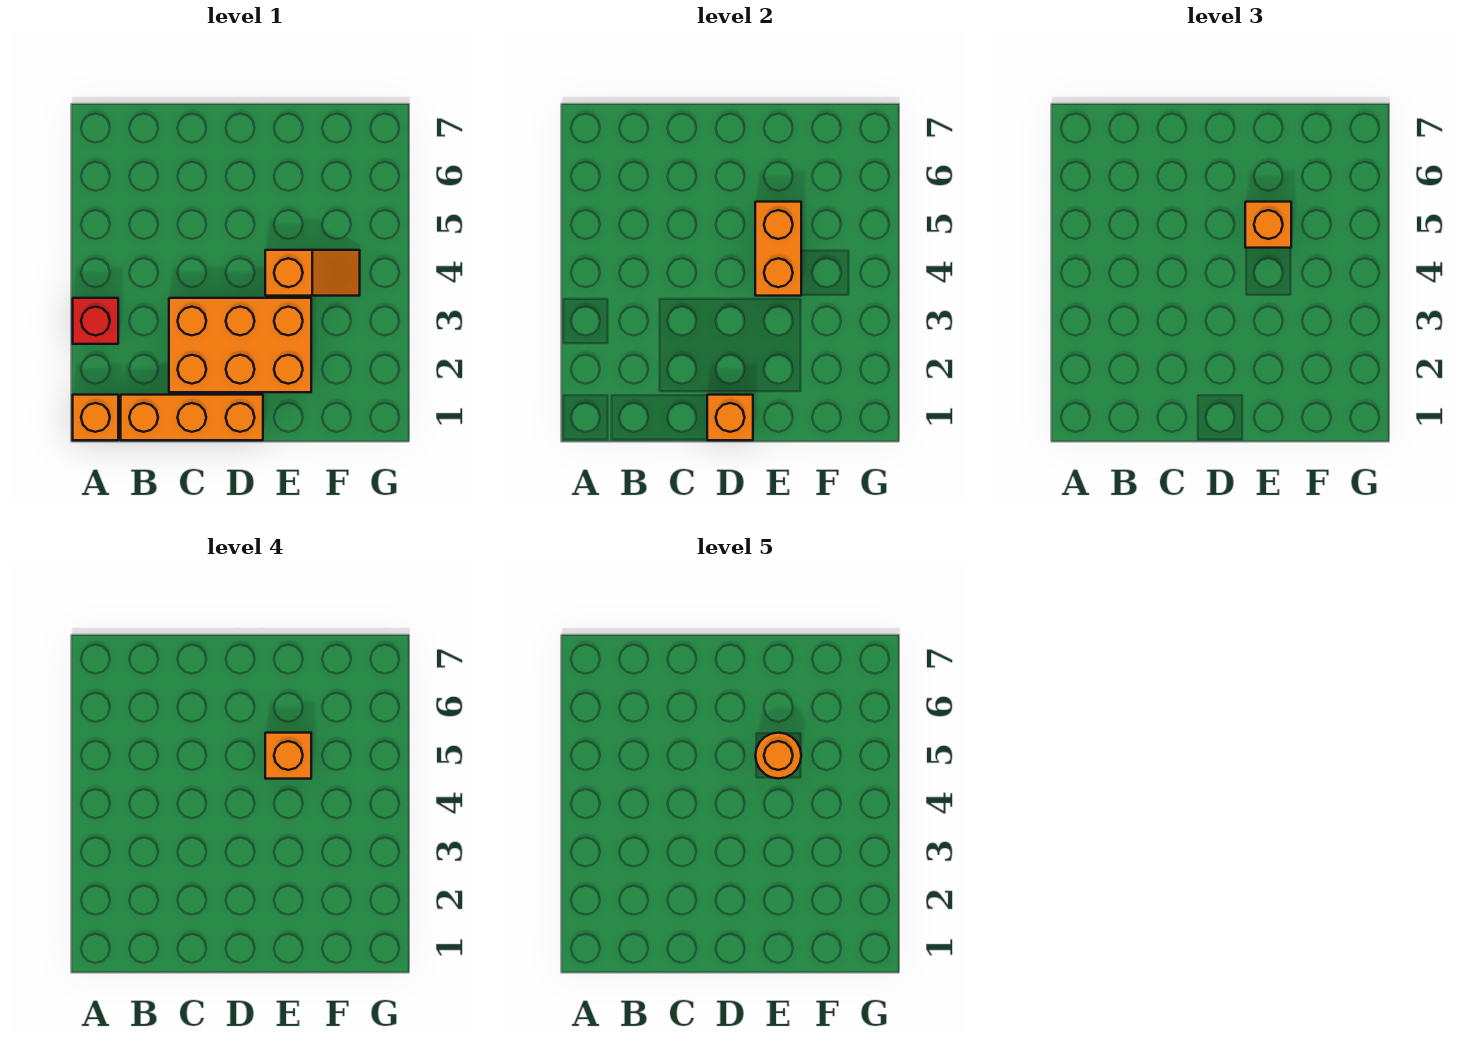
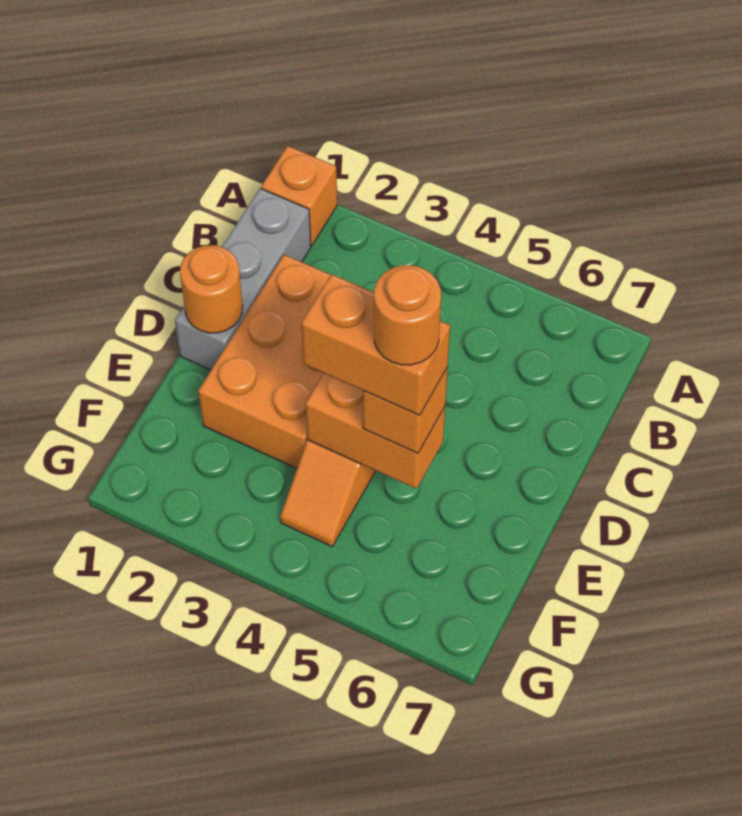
red 1x1 brick [73,298,118,344] -> none
orange 1x3 brick [121,395,263,440] -> grey 1x3 brick [175,188,311,370]
orange 1x1 brick [707,395,753,440] -> orange 1x1 round brick [180,245,243,333]
orange 1x1 brick [265,733,311,779] -> orange 1x2 brick [301,274,450,415]

